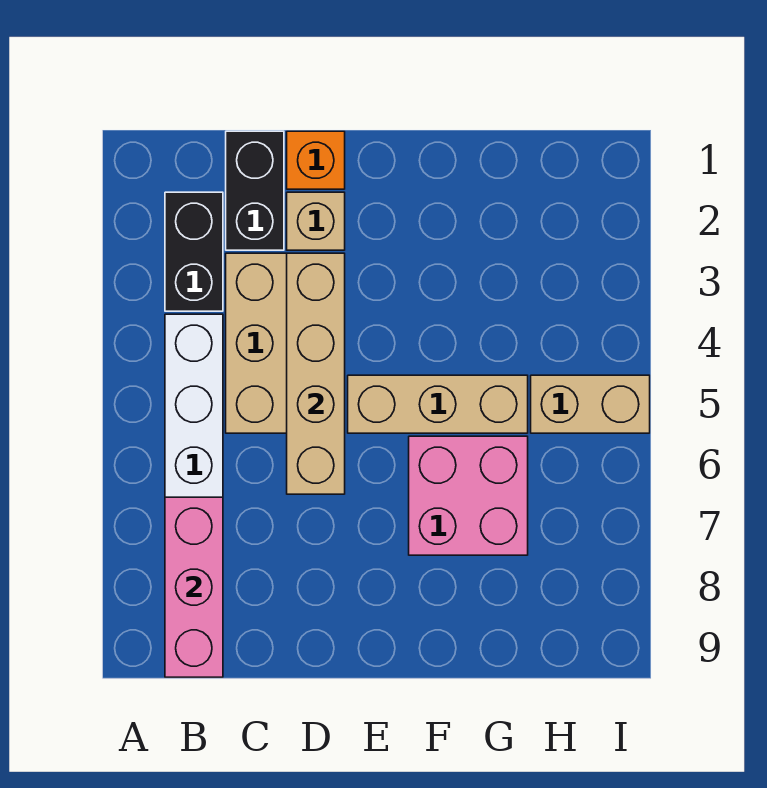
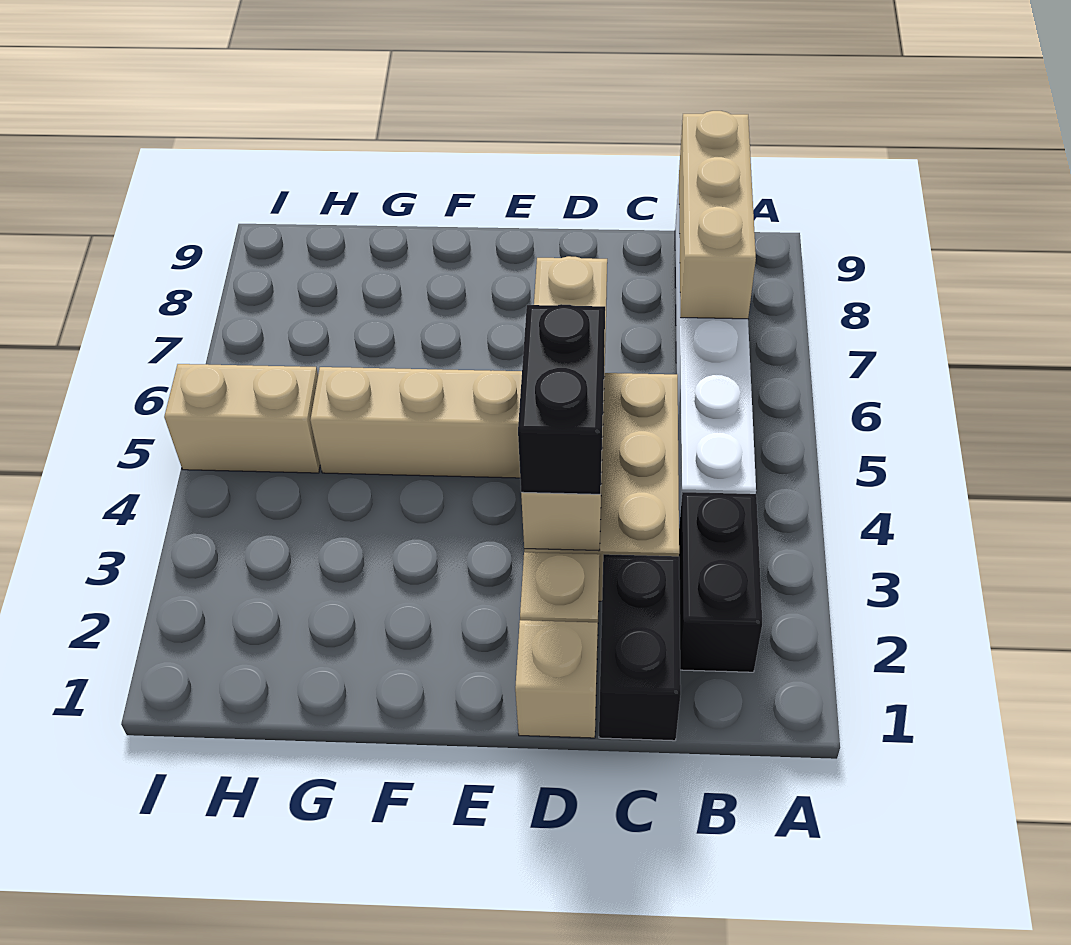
pink 1x3 brick [165,497,223,677] -> tan 1x3 brick [679,111,756,319]
orange 1x1 brick [287,131,345,189] -> tan 1x1 brick [515,620,598,738]
none -> black 1x2 brick [518,304,605,494]
pink 2x2 brick [409,436,528,555] -> none

